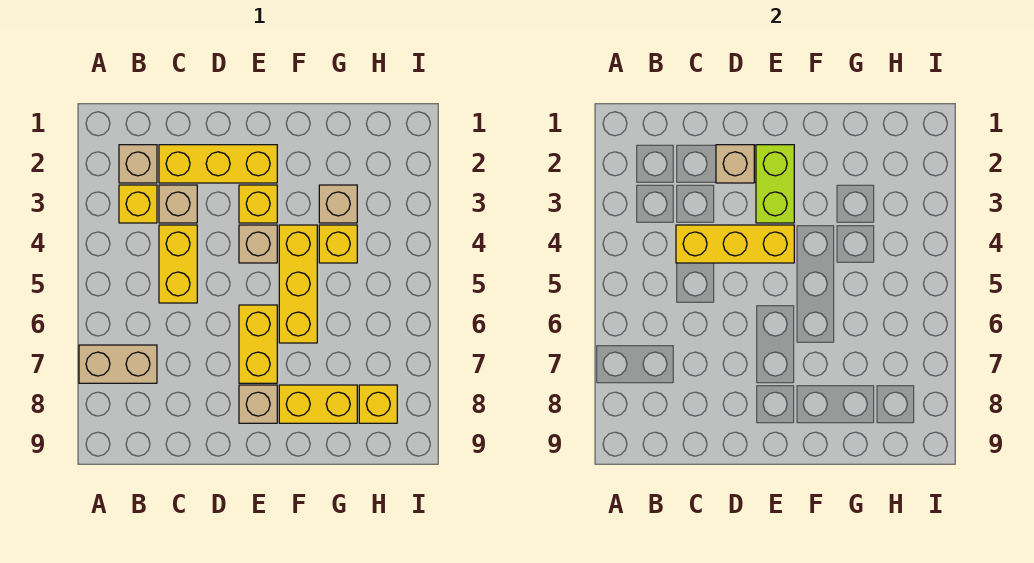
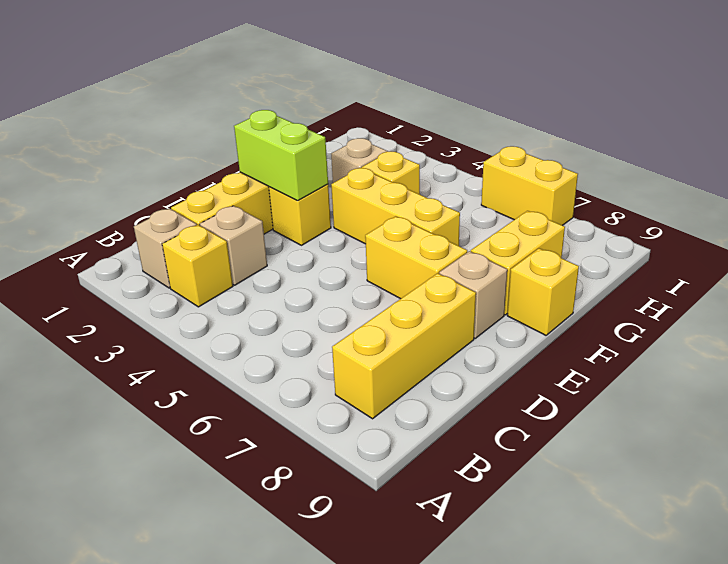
tan 1x2 brick [79,345,157,383] -> none
yellow 1x2 brick [159,225,197,303] -> yellow 1x2 brick moved to [481,146,578,225]
yellow 1x3 brick [676,225,794,263] -> yellow 1x3 brick moved to [332,273,476,419]
tan 1x1 brick [716,145,754,183] -> none
tan 1x1 brick [239,225,277,263] -> none
yellow 1x1 brick [359,385,397,423] -> yellow 1x1 brick moved to [507,248,579,335]

